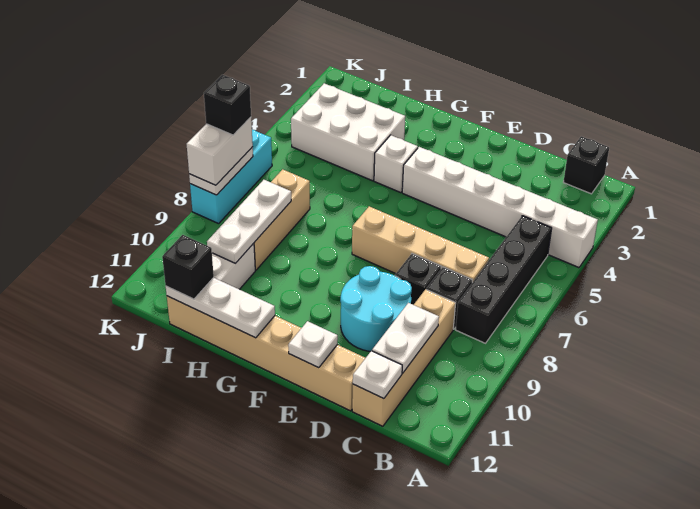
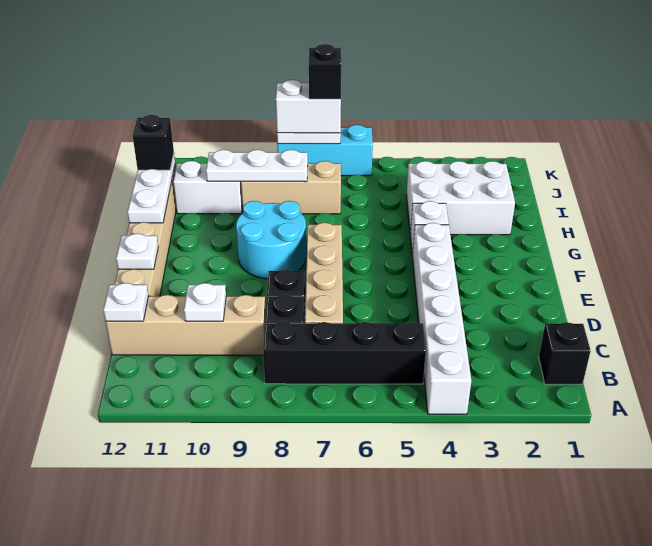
white 1x2 plate [372,303,439,373] -> white 1x1 plate [184,283,226,321]
cyan 2x2 round brick [340,266,412,351] -> cyan 2x2 round brick moved to [236,201,306,279]
white 2x3 brick [291,83,405,181] -> white 2x3 brick turned to [406,161,515,235]

